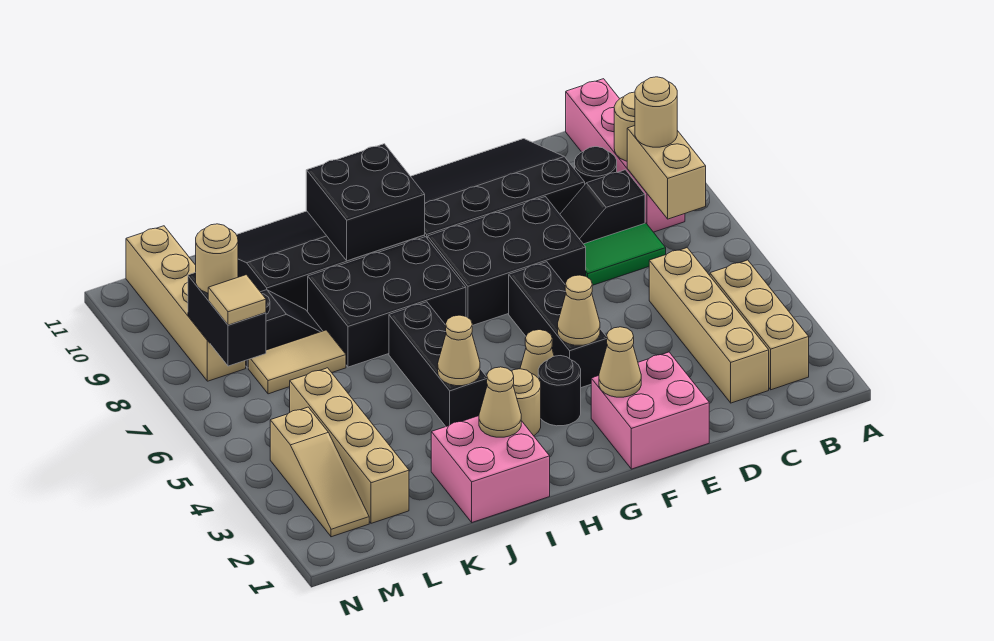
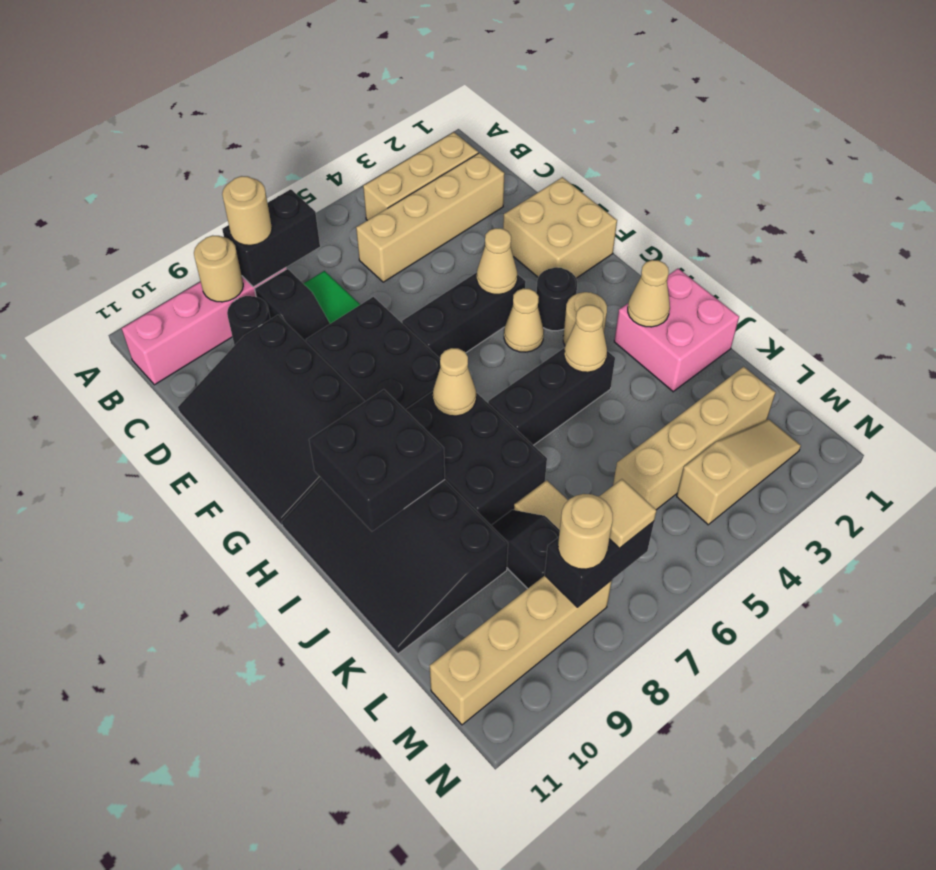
tan 1x2 brick [627,126,706,219] -> black 1x2 brick [222,189,320,287]
pink 2x2 brick [591,352,709,469] -> tan 2x2 brick [503,177,617,278]
tan 1x1 cone [599,327,641,397] -> tan 1x1 cone moved to [433,348,476,416]

